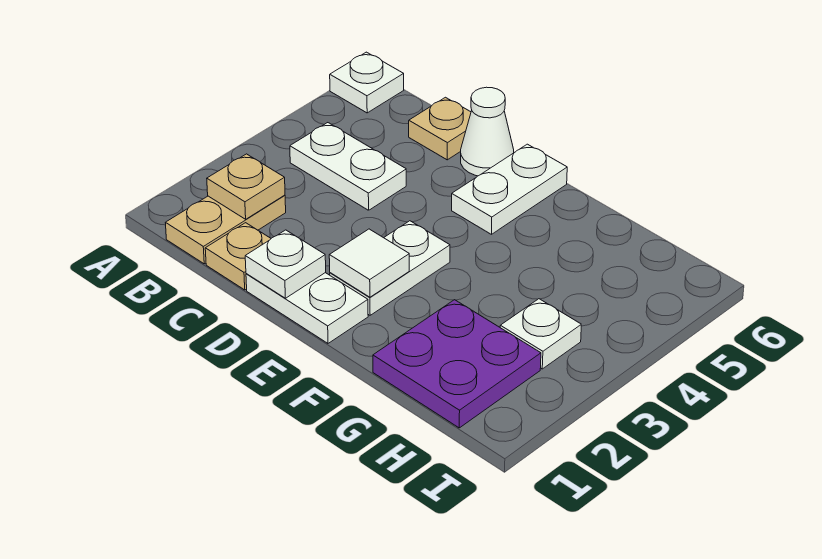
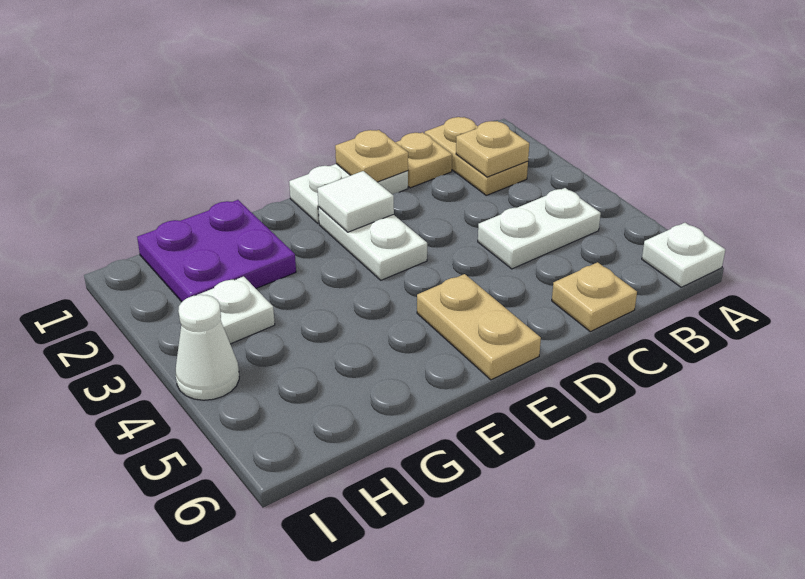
white 1x1 plate [245,230,326,298] -> tan 1x1 plate [335,130,408,182]
white 1x1 cone [461,87,514,176] -> white 1x1 cone moved to [176,295,239,400]
white 1x2 plate [452,144,567,234] -> tan 1x2 plate [417,274,541,380]

